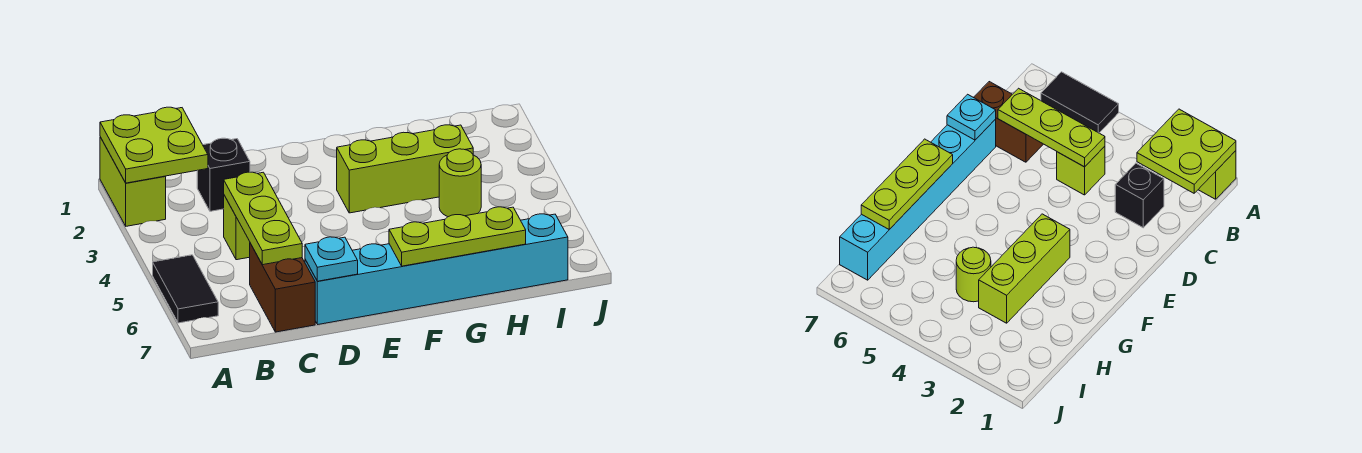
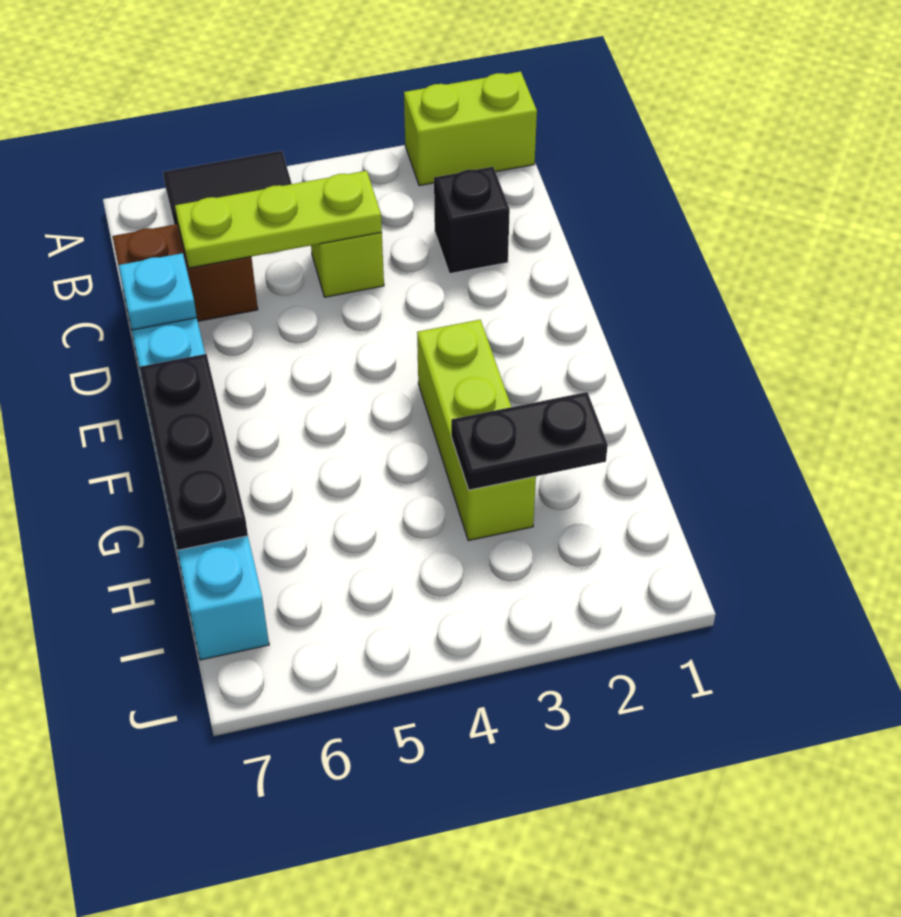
lime 2x2 plate [100,107,208,183] -> none
lime 1x3 plate [389,207,526,266] -> black 1x3 plate [140,354,248,550]
none -> black 1x2 plate [451,392,608,490]
lime 1x1 round brick [439,149,481,217] -> none

